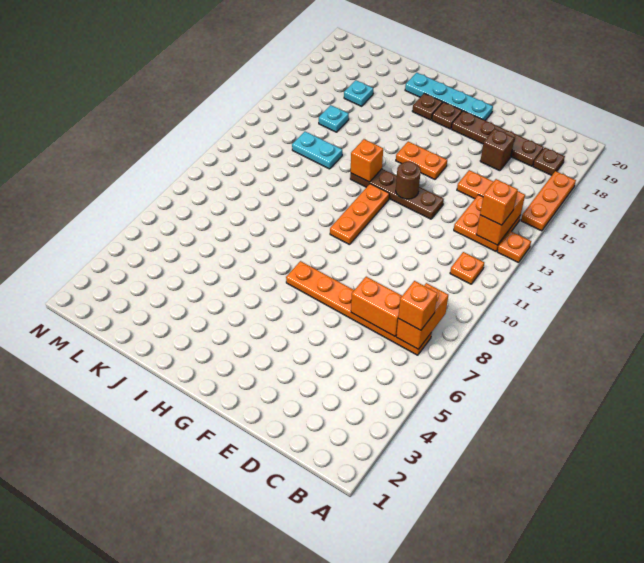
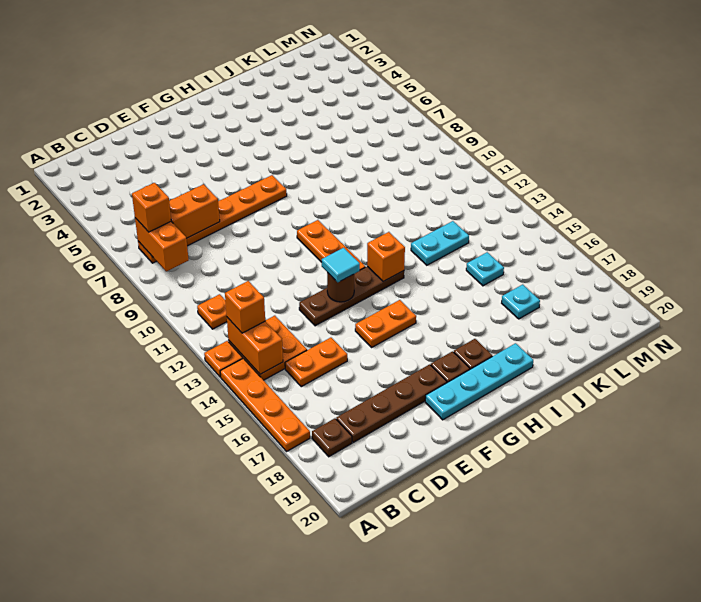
orange 1x3 plate [521,171,576,231] -> orange 1x4 plate [220,358,310,451]
brown 1x1 brick [480,129,515,171] -> none
none -> cyan 1x1 tile [322,248,360,282]

